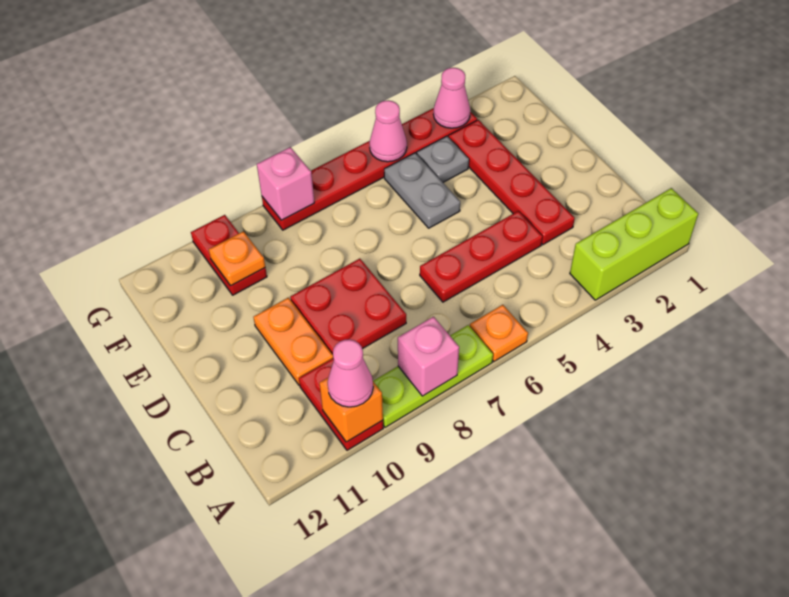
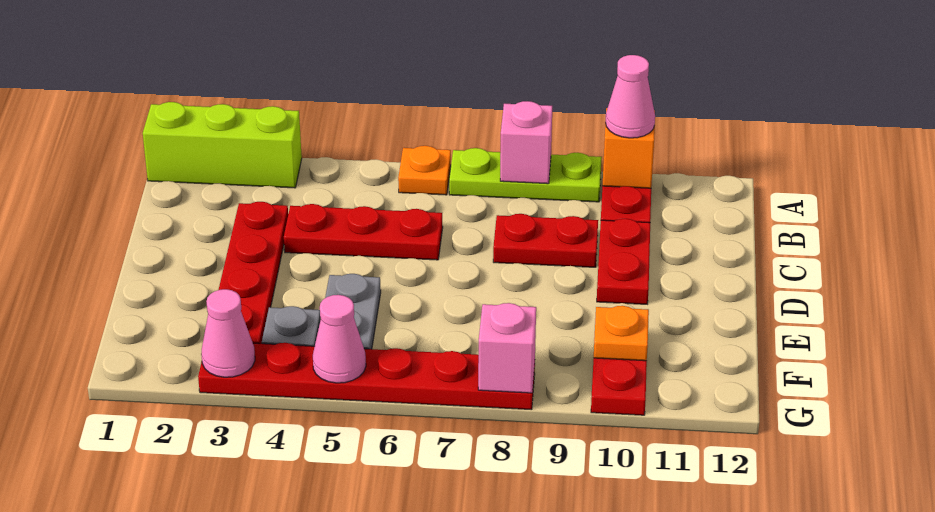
red 2x2 plate [290,259,406,355] -> red 1x2 plate [493,214,598,267]
orange 1x2 plate [253,298,333,385] -> red 1x2 plate [597,219,650,304]

